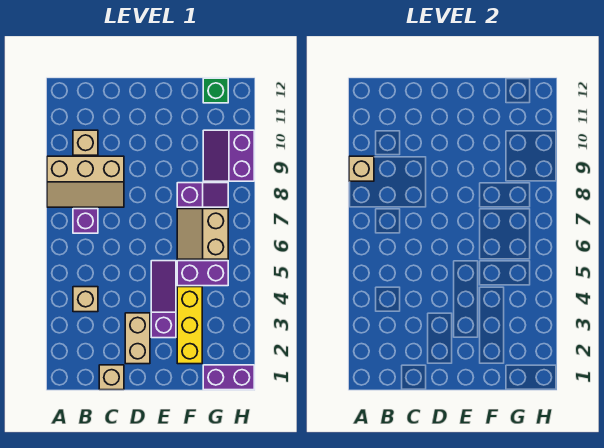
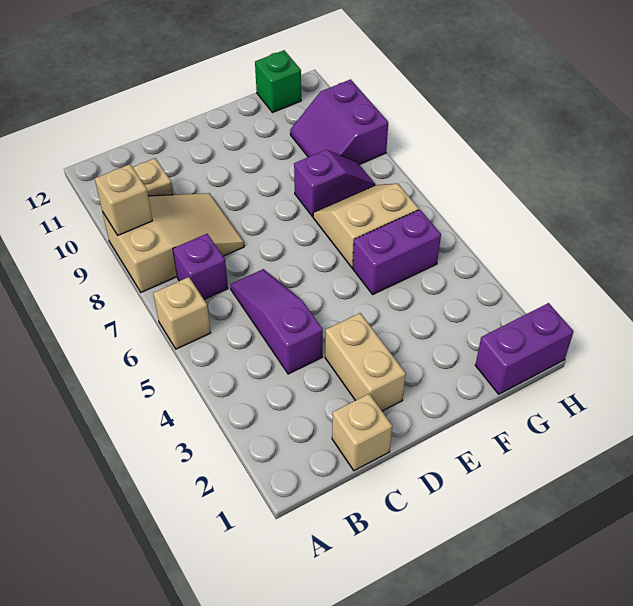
tan 2x3 slope [47,156,124,207] -> tan 2x3 slope turned to [103,193,244,292]
tan 1x1 brick [73,287,98,312] -> tan 1x1 brick moved to [153,277,211,349]
purple 1x3 slope [151,261,176,338] -> purple 1x3 slope moved to [230,269,323,374]
yellow 1x3 brick [177,287,202,364] -> none
tan 2x2 slope [177,209,228,259] -> tan 2x2 slope turned to [313,184,419,268]

